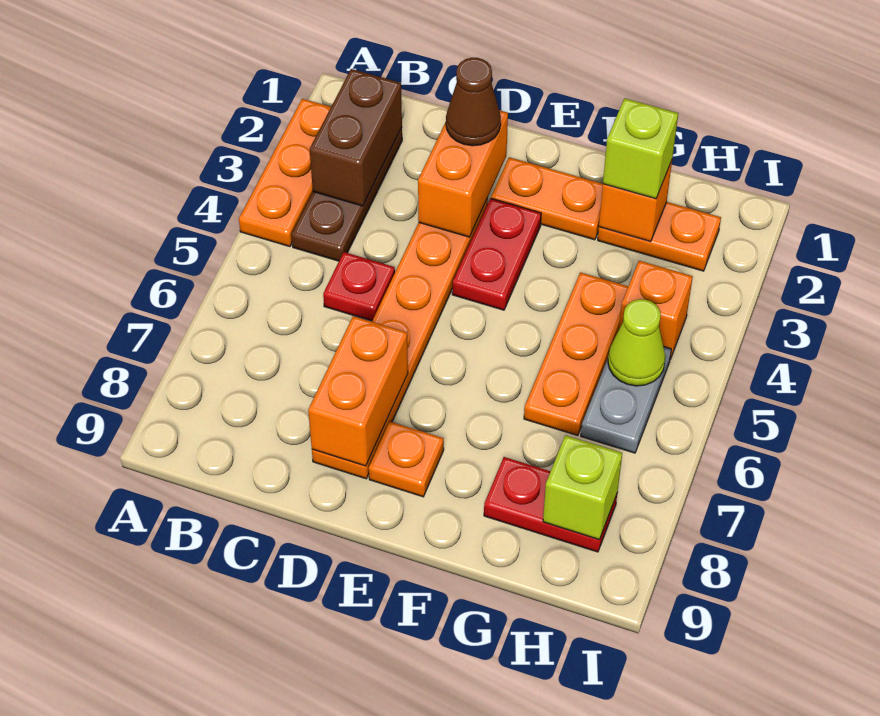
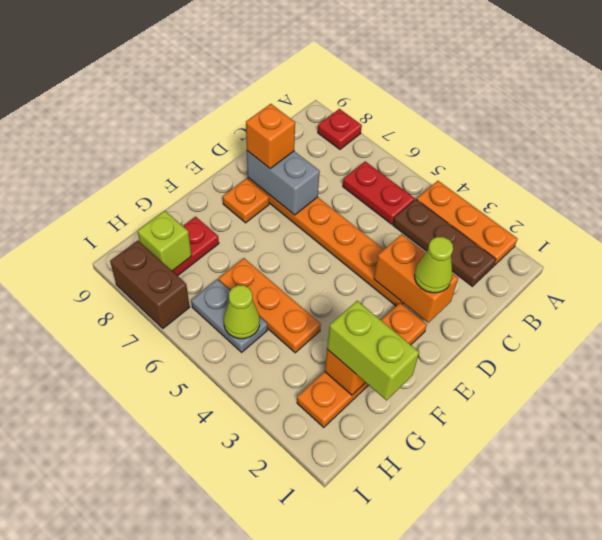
brown 1x2 brick [310,69,402,206] -> brown 1x2 brick moved to [110,241,190,328]
red 1x1 plate [323,252,395,321] -> red 1x1 plate moved to [318,109,362,149]
brown 1x1 cone [446,58,501,146] -> lime 1x1 cone [415,237,453,293]
orange 1x2 brick [308,316,408,466] -> grey 1x2 brick [247,151,320,215]
red 1x2 plate [452,198,541,310] -> red 1x2 plate moved to [343,161,415,224]
lime 1x1 brick [603,98,678,199] -> lime 1x2 brick [327,301,419,400]
orange 1x1 brick [619,261,693,359] -> orange 1x1 brick moved to [246,104,295,168]

